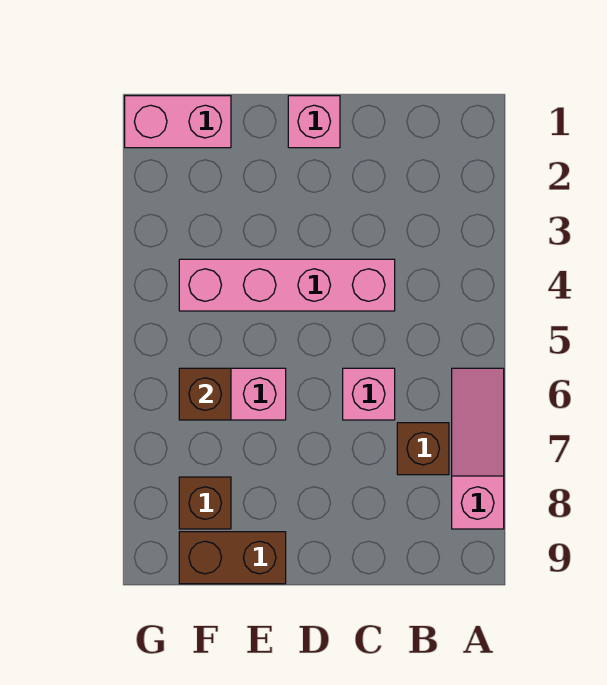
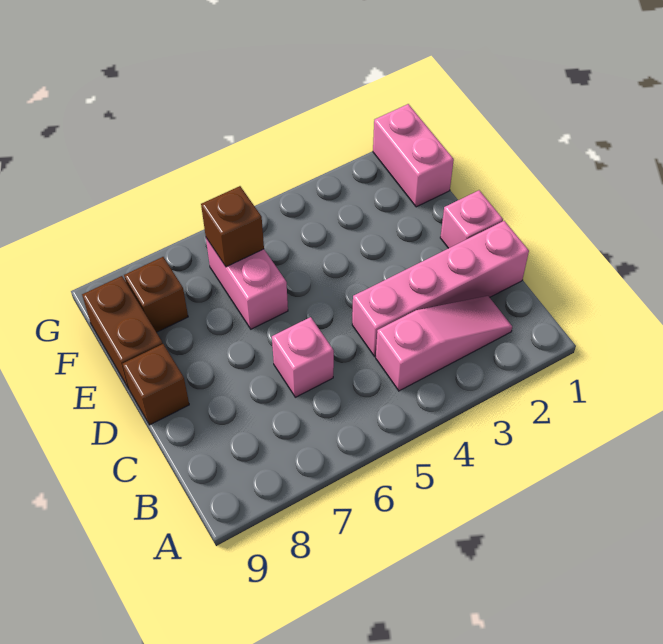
pink 1x3 slope [452,368,504,529] -> pink 1x3 slope moved to [376,296,512,391]
brown 1x1 brick [397,423,449,475] -> brown 1x1 brick moved to [123,344,189,425]
pink 1x4 brick [179,259,395,311] -> pink 1x4 brick turned to [352,221,529,356]

